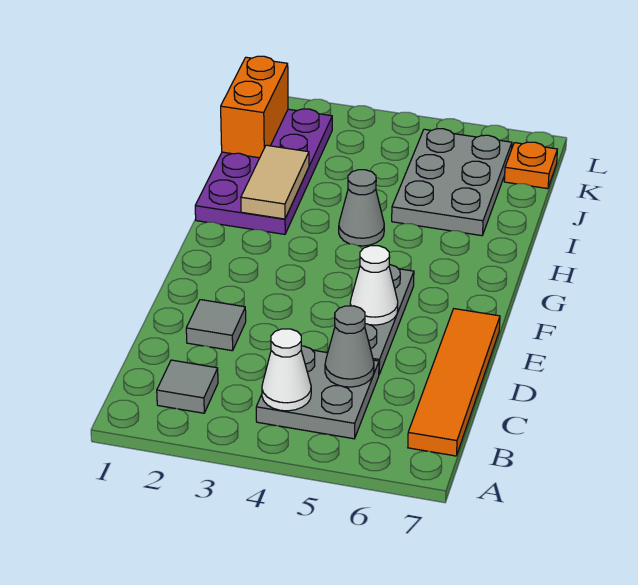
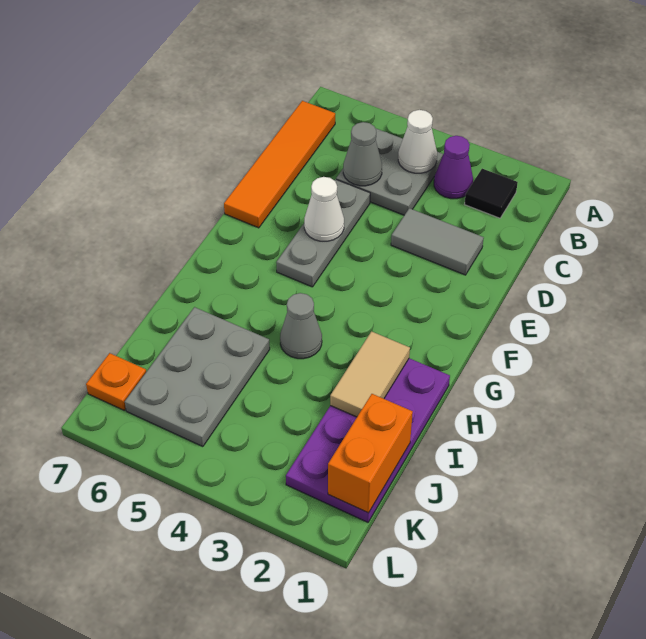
grey 1x1 tile [157,360,218,413] -> black 1x1 tile [465,169,518,218]
none -> purple 1x1 cone [434,136,473,199]
grey 1x1 tile [186,300,246,351] -> grey 1x2 tile [391,208,484,275]

